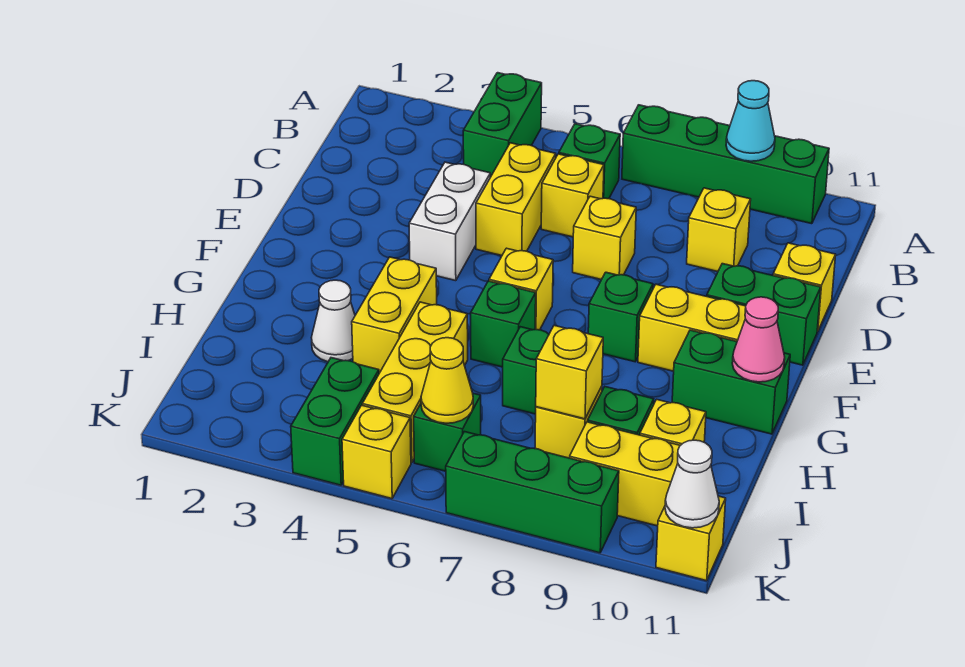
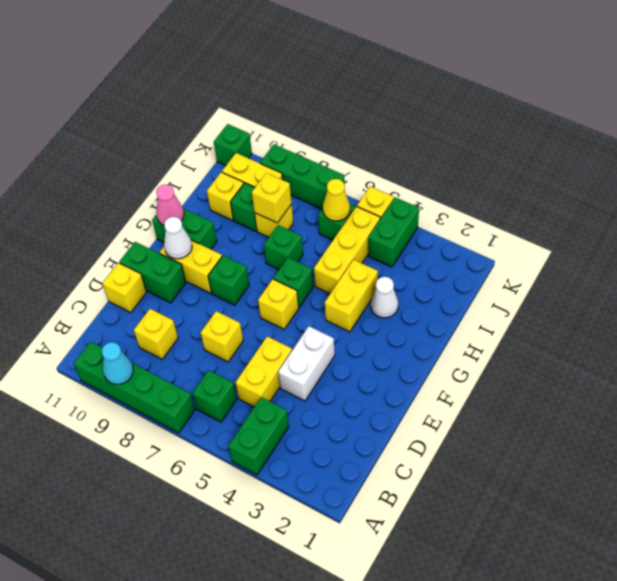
yellow 1x1 brick [541,154,604,237] -> none
yellow 1x1 brick [656,496,726,581] -> green 1x1 brick [214,124,252,166]
white 1x1 cone [665,440,719,528] -> white 1x1 cone moved to [164,217,192,259]

